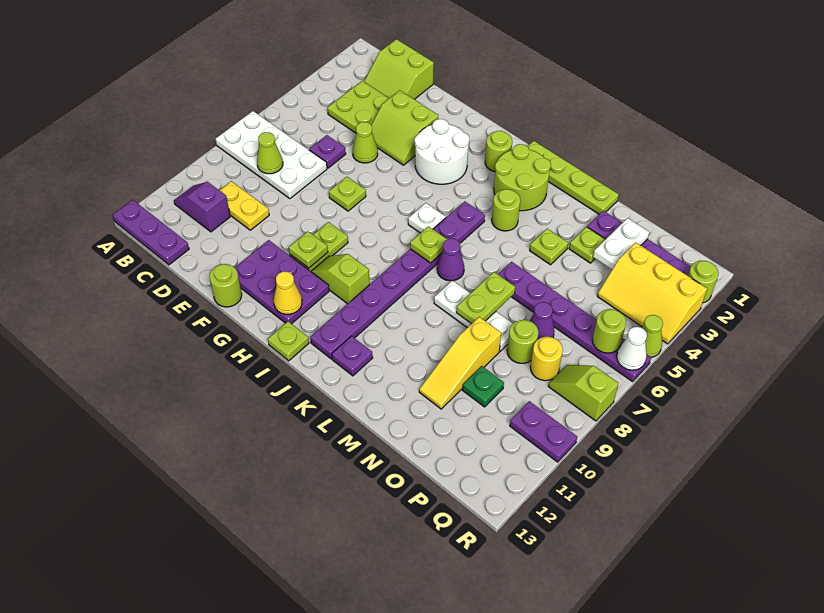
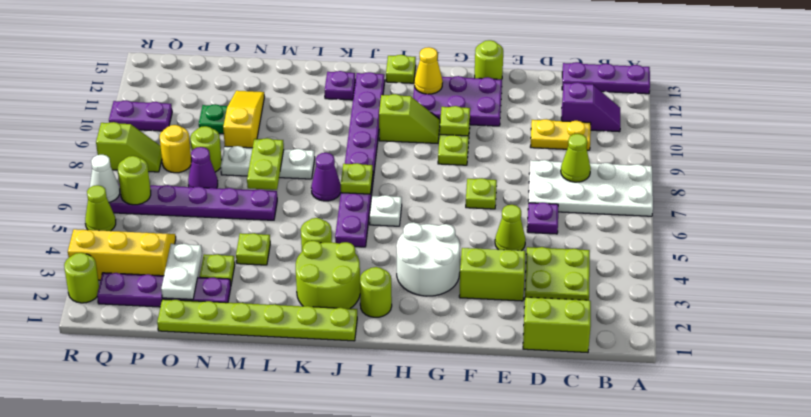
lime 1x4 plate [527,141,619,214] -> lime 1x6 plate [157,299,357,341]

